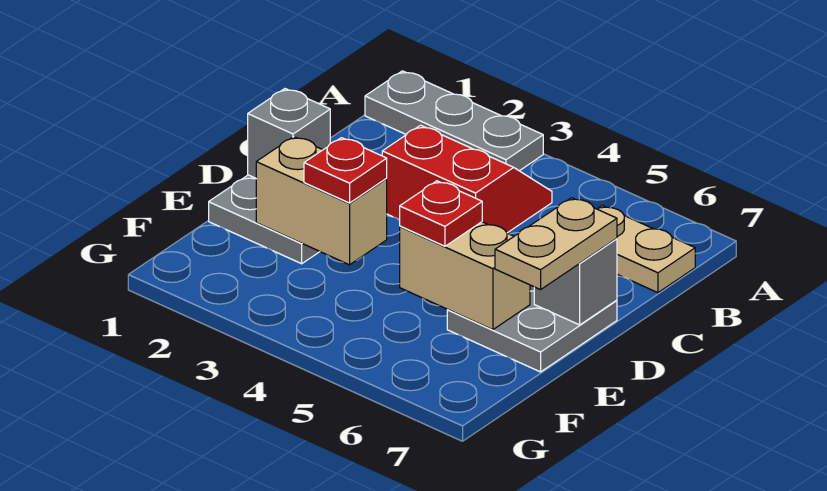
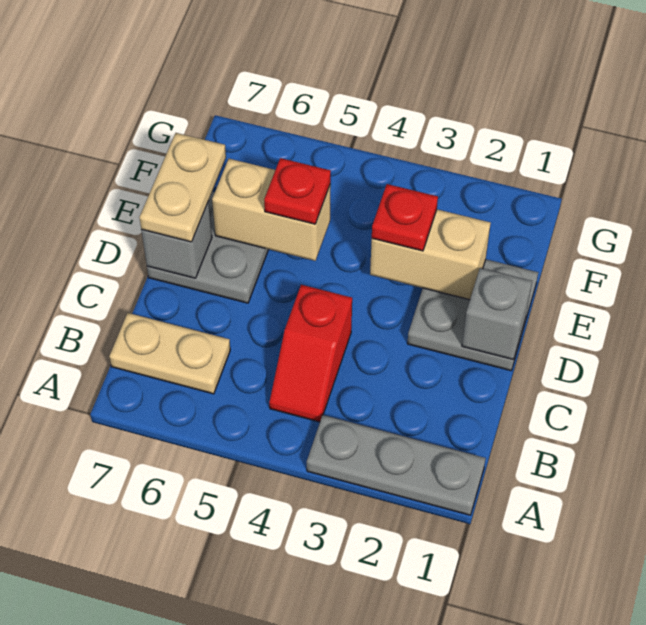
red 2x2 slope [382,125,552,233] -> red 1x2 slope [269,285,352,422]

